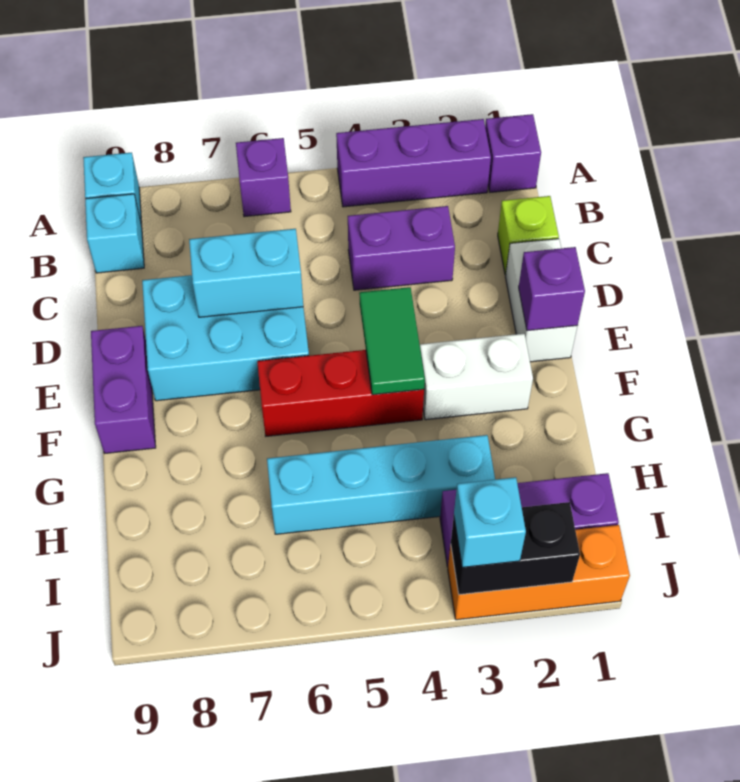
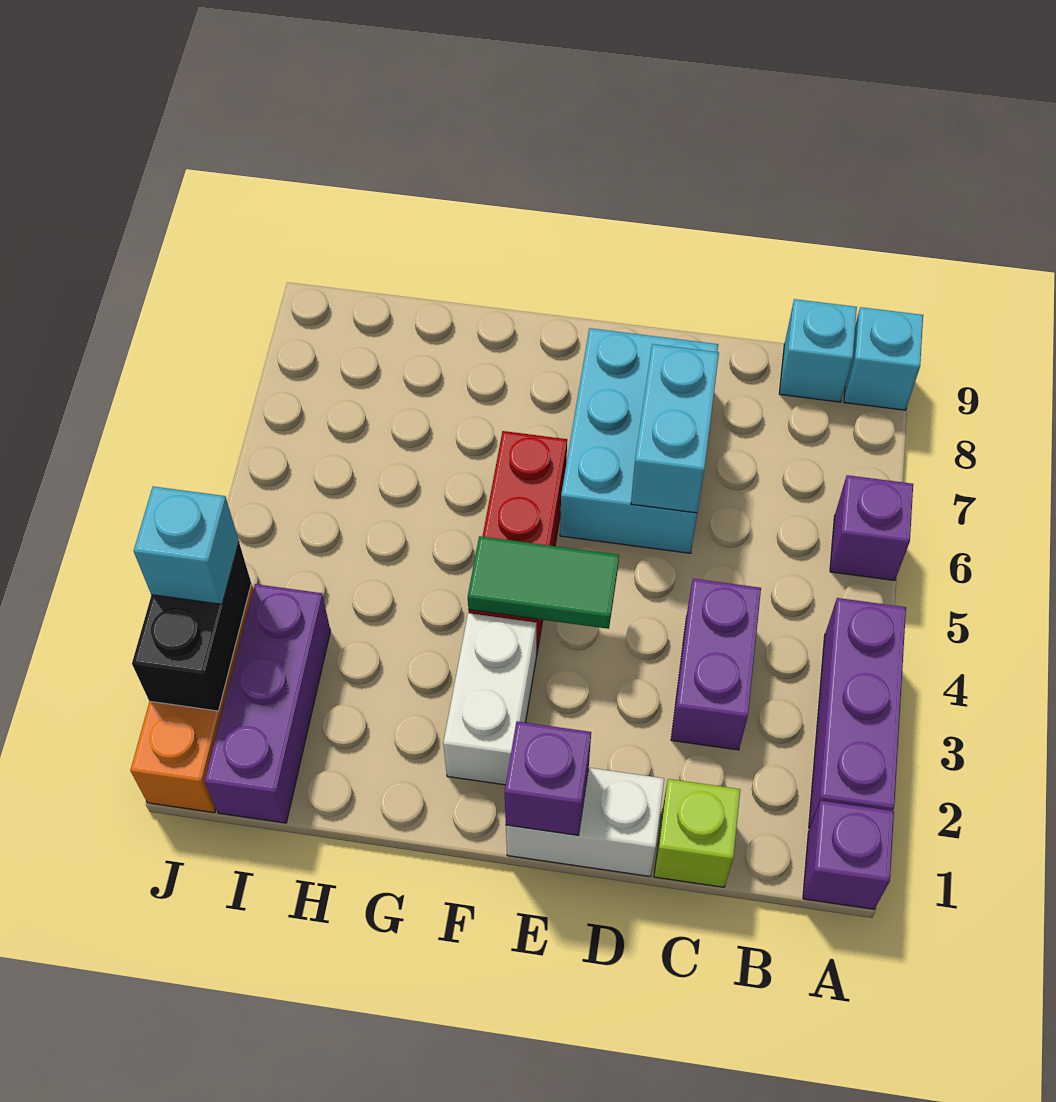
purple 1x2 brick [91,326,156,453] -> none
cyan 1x4 brick [267,435,495,534] -> none

